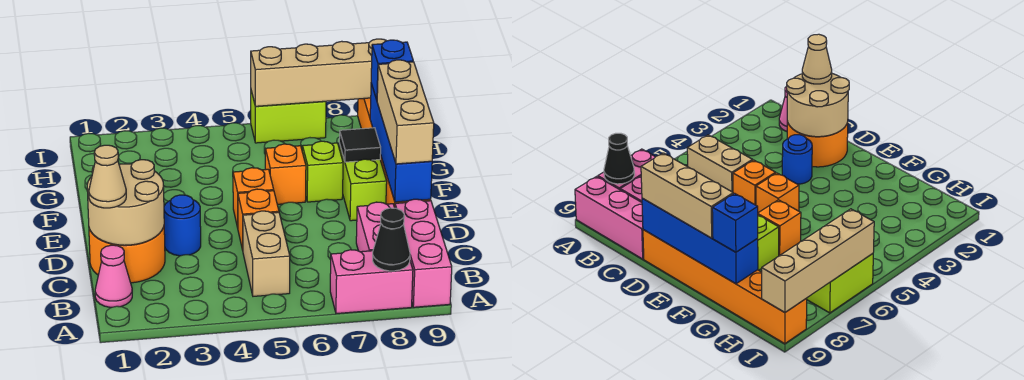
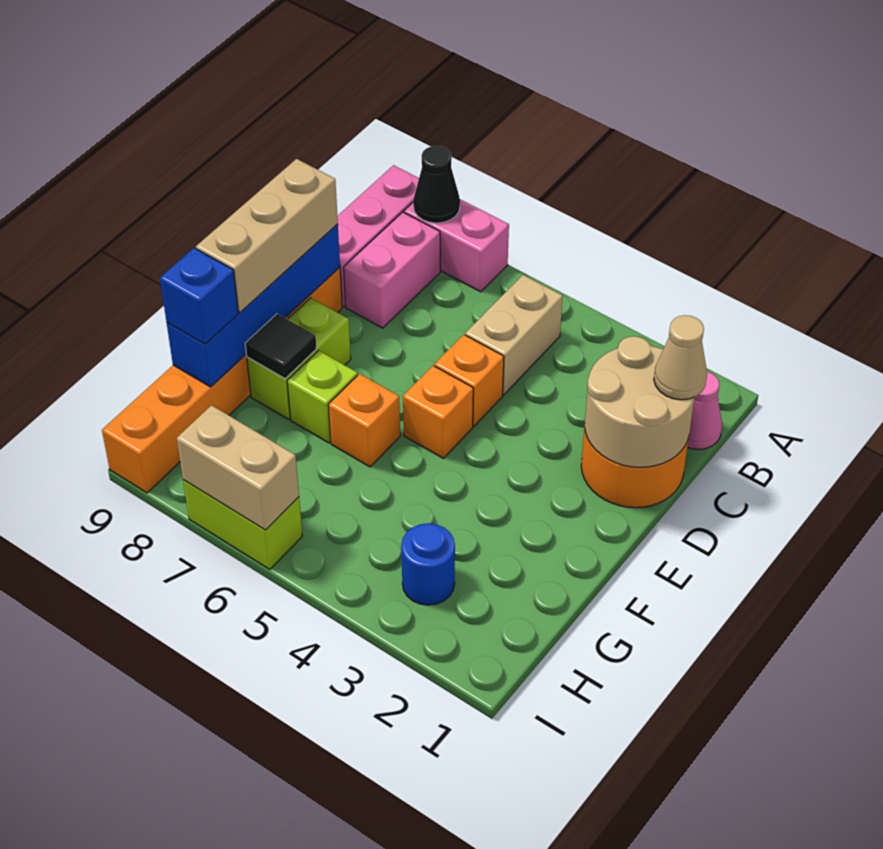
blue 1x1 round brick [164,195,201,256] -> blue 1x1 round brick moved to [401,523,455,605]
tan 1x4 brick [251,39,386,106] -> tan 1x2 brick [177,405,299,530]

